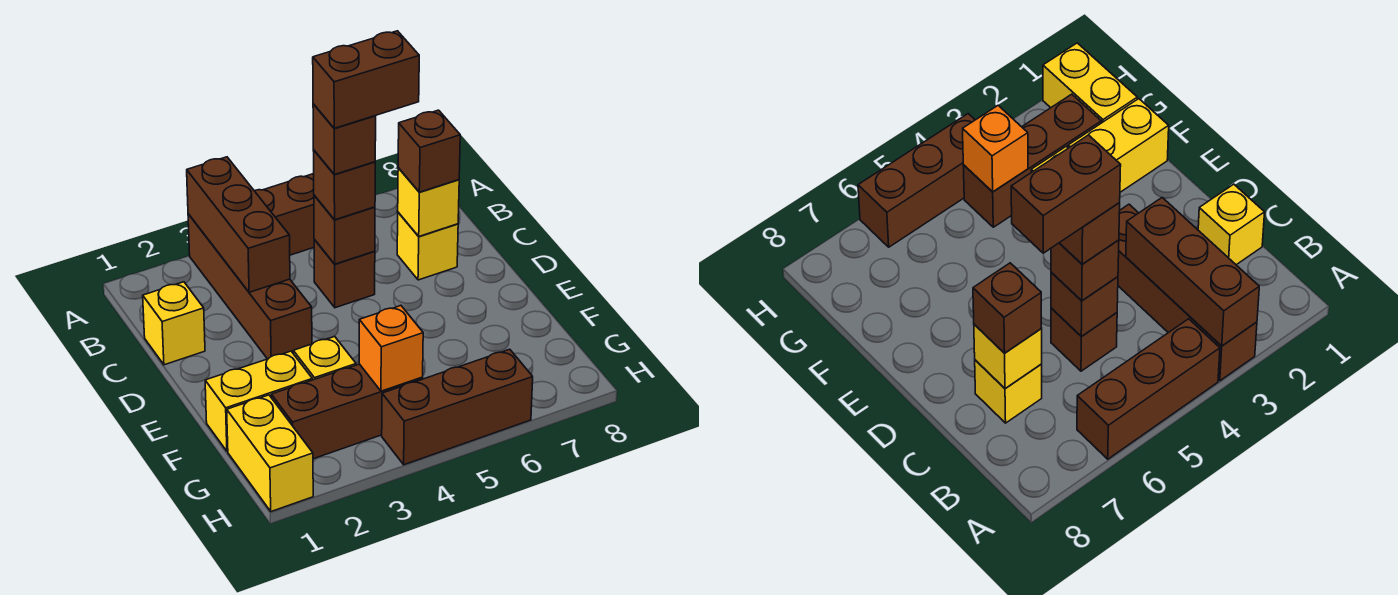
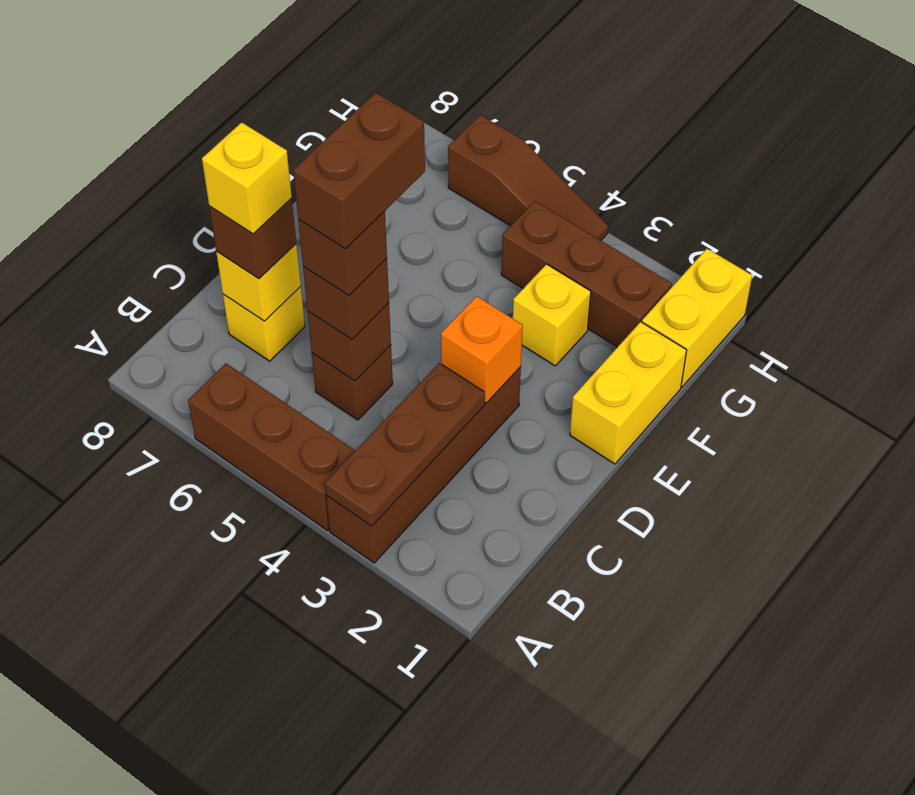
brown 1x3 brick [187,157,290,292] -> brown 1x3 plate [325,363,485,526]
yellow 1x1 brick [143,282,205,365] -> yellow 1x1 brick moved to [202,122,292,234]
brown 1x2 brick [313,31,419,128] -> brown 1x2 brick turned to [293,93,425,249]
yellow 1x2 brick [205,351,312,451] -> yellow 1x2 brick turned to [570,322,687,464]
orange 1x1 brick [359,306,423,391] -> orange 1x1 brick moved to [441,296,523,403]
brown 1x3 brick [382,349,533,465] -> brown 1x3 slope [448,115,608,240]

